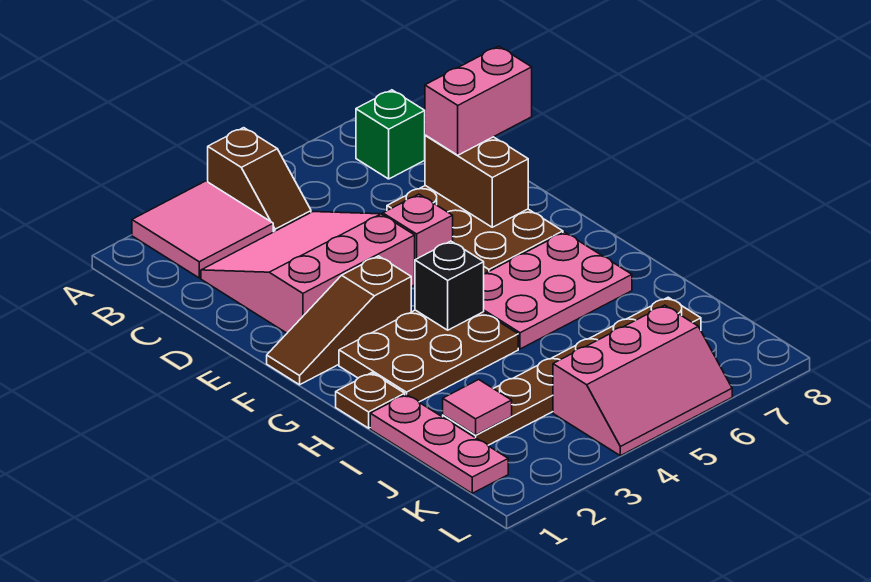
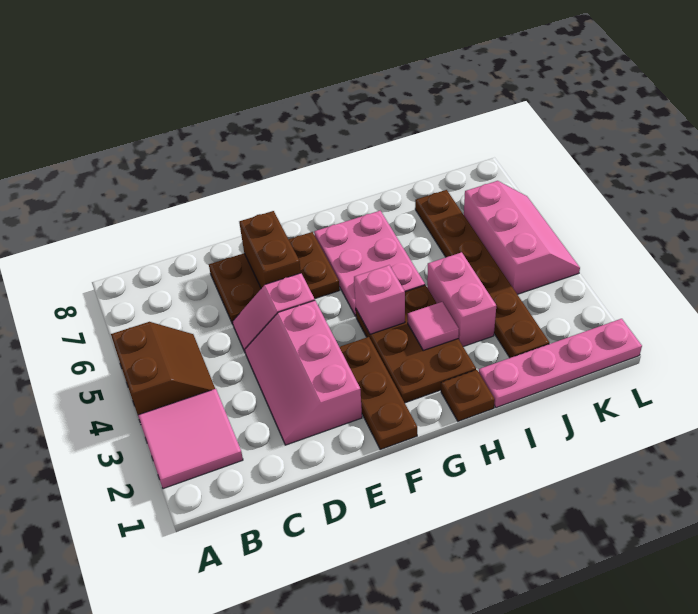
brown 1x2 slope [208,128,311,232] -> brown 2x2 slope [111,322,215,415]
green 1x1 brick [356,90,425,179] -> none
pink 3x3 slope [201,212,415,333] -> pink 2x3 slope [245,301,362,445]
brown 1x2 brick [425,135,528,227] -> brown 1x2 brick turned to [239,211,301,288]
pink 1x2 brick [425,46,532,155] -> pink 1x2 brick moved to [427,252,496,347]
brown 1x3 slope [267,256,411,385] -> brown 1x3 plate [339,337,417,450]
black 1x1 brick [415,241,484,330] -> pink 1x1 brick [354,265,405,334]
pink 1x3 plate [370,394,508,493] -> pink 1x4 plate [479,319,642,408]
pink 1x1 tile [443,380,512,435] -> pink 1x1 tile moved to [408,302,459,350]

